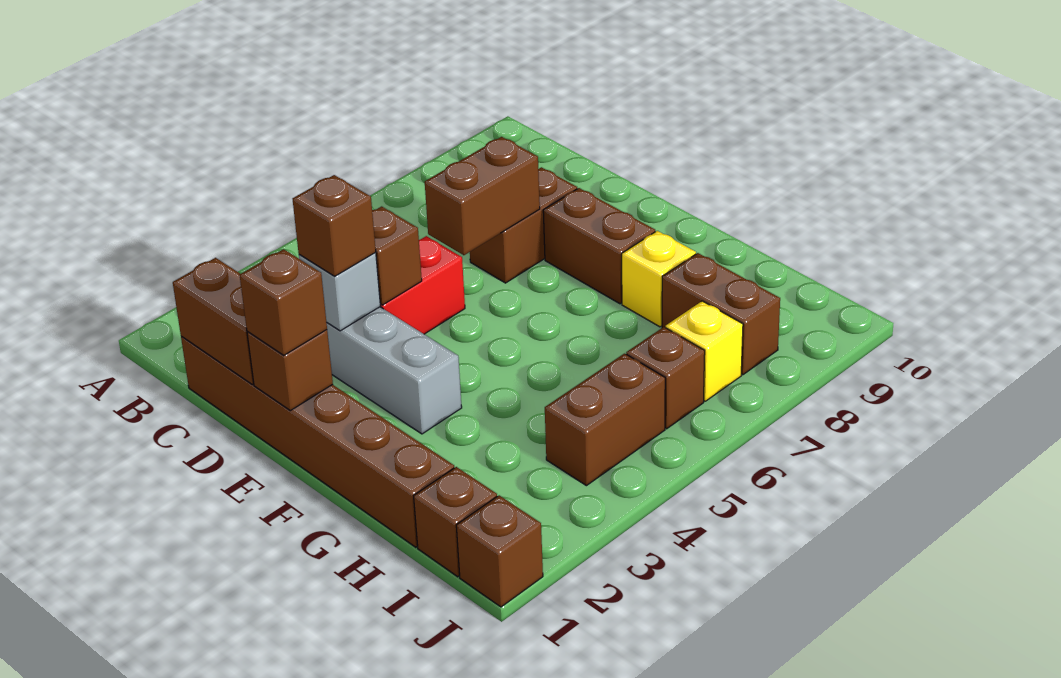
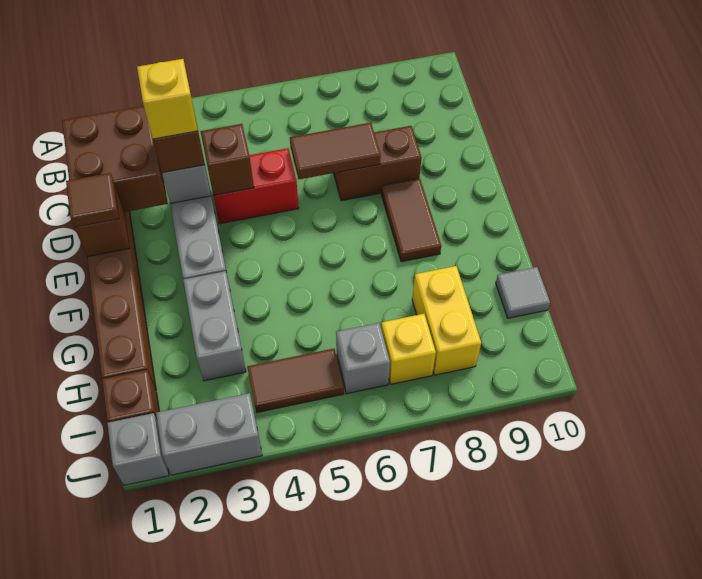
brown 1x2 brick [173,258,254,384] -> brown 2x2 brick [62,106,168,212]
brown 1x2 brick [425,137,540,255] -> brown 1x2 tile [290,123,381,179]
brown 1x1 brick [240,249,327,355] -> brown 1x1 tile [66,173,119,227]
brown 1x2 brick [543,188,655,304] -> brown 1x2 tile [381,178,441,262]
none -> grey 1x2 brick [183,271,246,381]
yellow 1x1 brick [622,231,696,327] -> yellow 1x1 brick moved to [137,59,198,139]
brown 1x2 brick [662,253,780,375] -> yellow 1x2 brick [412,266,481,375]
none -> grey 1x1 tile [496,267,550,318]
brown 1x2 brick [545,354,665,486] -> brown 1x2 tile [247,349,344,412]
brown 1x1 brick [626,327,705,429] -> grey 1x1 brick [336,323,390,394]
brown 1x1 brick [456,495,543,607] -> grey 1x1 brick [107,413,169,485]
none -> grey 1x2 brick [156,393,262,475]

